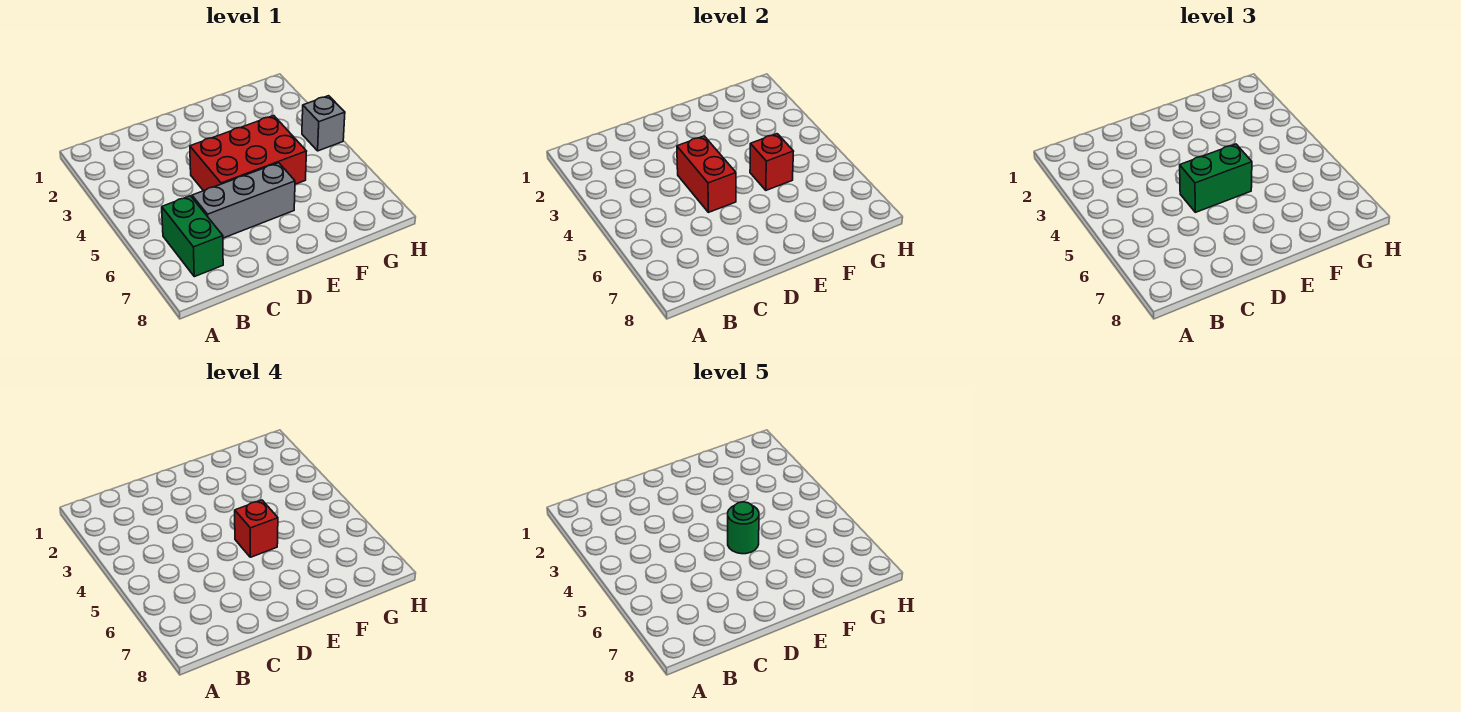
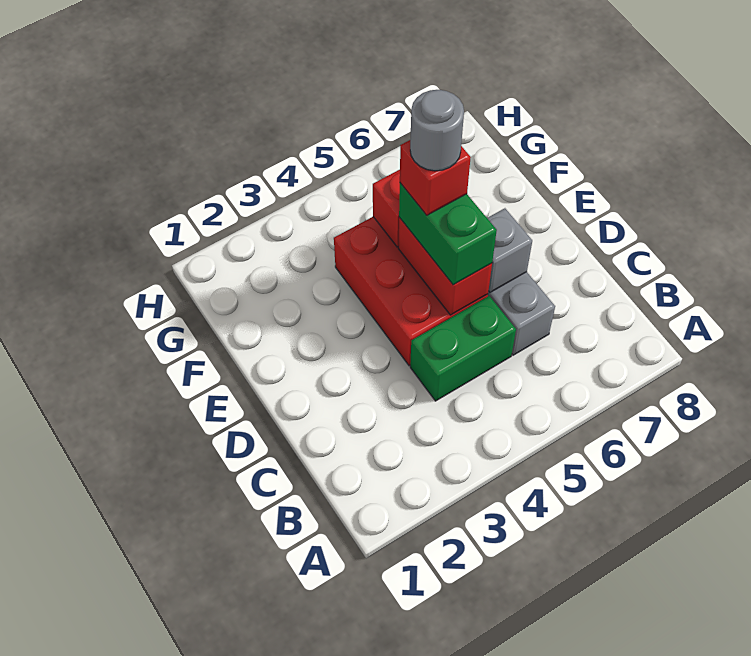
green 1x2 brick [162,196,223,277] -> green 1x2 brick moved to [410,296,516,401]
red 1x2 brick [677,136,736,212] -> red 1x2 brick turned to [398,217,492,315]
green 1x1 round brick [728,502,759,554] -> grey 1x1 round brick [410,90,464,171]
grey 1x1 brick [302,96,345,151] -> grey 1x1 brick moved to [487,208,532,292]

